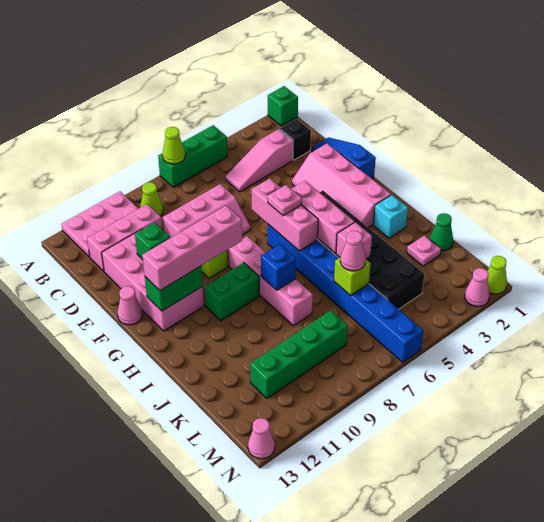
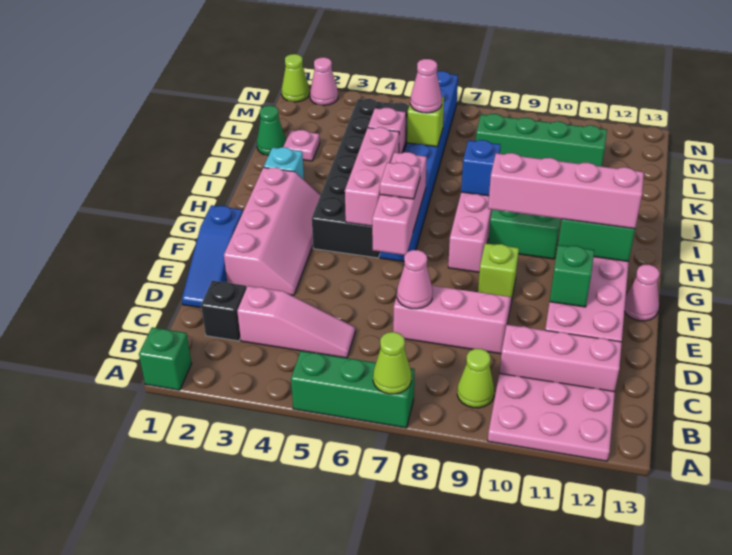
pink 1x1 cone [248,418,275,459] -> pink 1x1 cone moved to [397,250,433,309]

